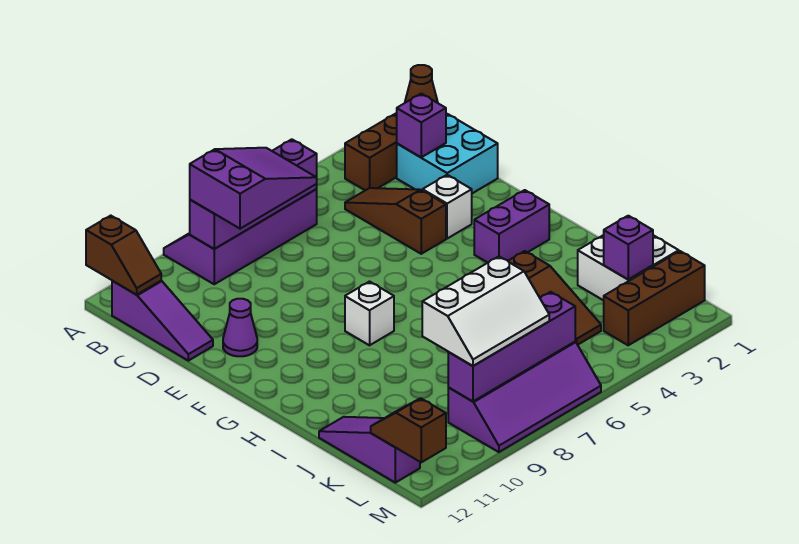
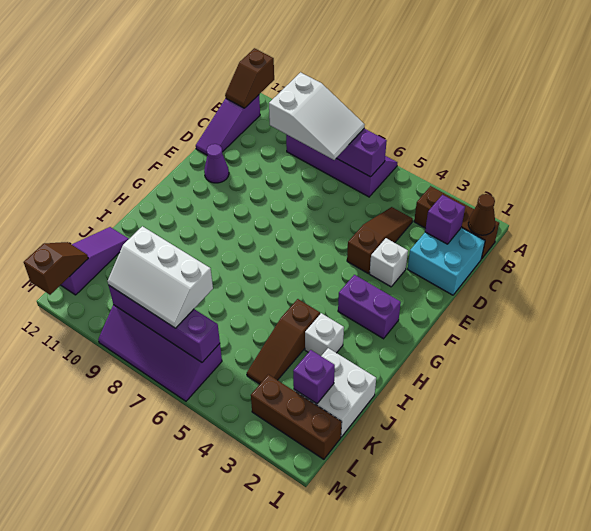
purple 2x3 slope [190,148,317,229] -> white 2x3 slope [269,72,365,160]
white 1x1 brick [345,282,394,345] -> white 1x1 brick moved to [305,313,344,356]

